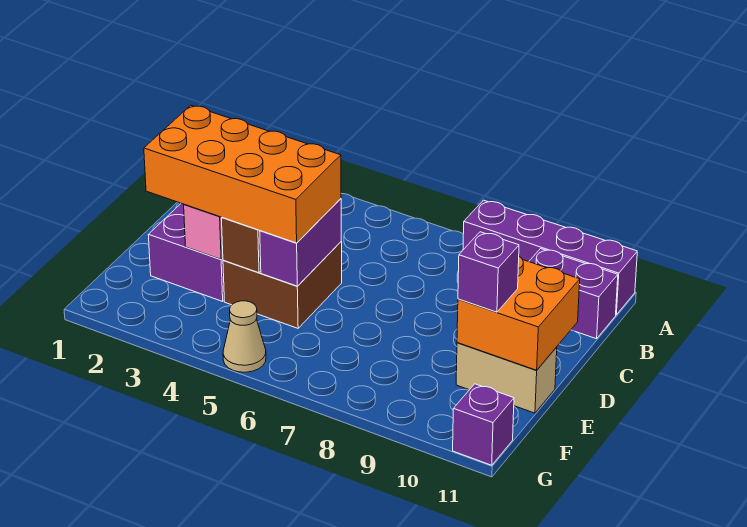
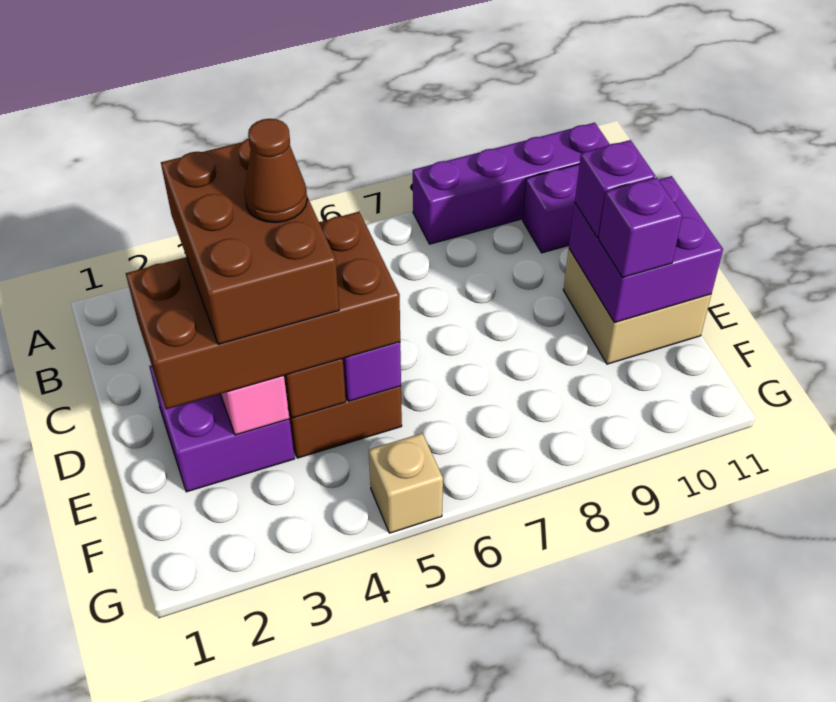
none -> brown 2x3 brick [161,139,339,344]
orange 2x4 brick [144,105,341,243] -> brown 2x4 brick [126,212,400,409]
none -> brown 1x1 cone [244,119,307,223]
orange 2x2 brick [457,257,580,370] -> purple 2x2 brick [569,176,723,323]
tan 1x2 brick [456,343,557,413] -> tan 2x2 brick [563,249,711,364]
tan 1x1 cone [223,301,266,372] -> tan 1x1 brick [369,433,443,533]
purple 1x1 brick [453,384,514,465] -> purple 1x1 brick moved to [575,140,655,238]

